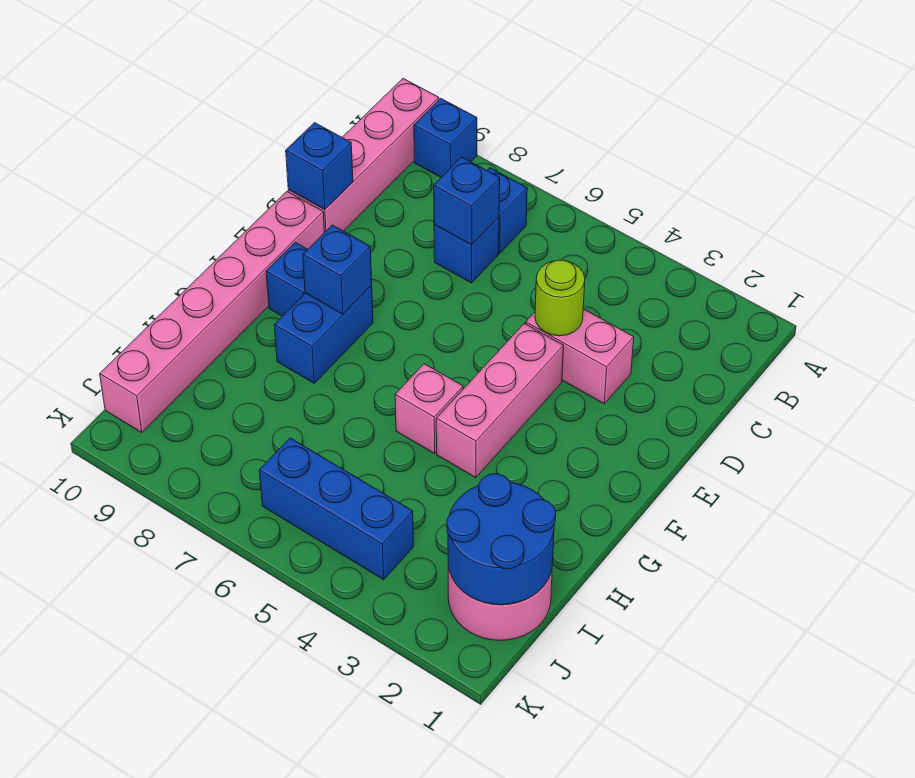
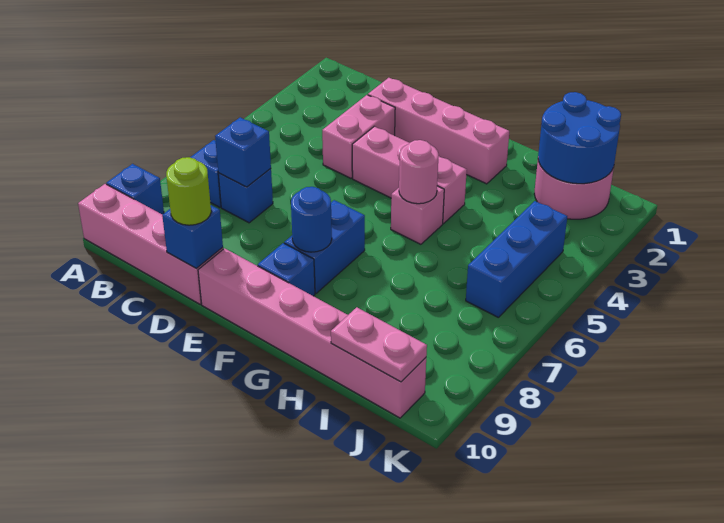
none -> pink 1x4 brick [368,78,509,184]
lime 1x1 round brick [535,260,585,336] -> lime 1x1 round brick moved to [166,157,211,225]
blue 1x2 brick [274,286,373,383] -> blue 1x2 brick turned to [284,200,365,293]
blue 1x1 brick [303,225,372,314] -> blue 1x1 round brick [291,187,332,252]
none -> pink 1x1 round brick [399,140,439,204]
none -> pink 1x2 plate [331,307,427,382]

